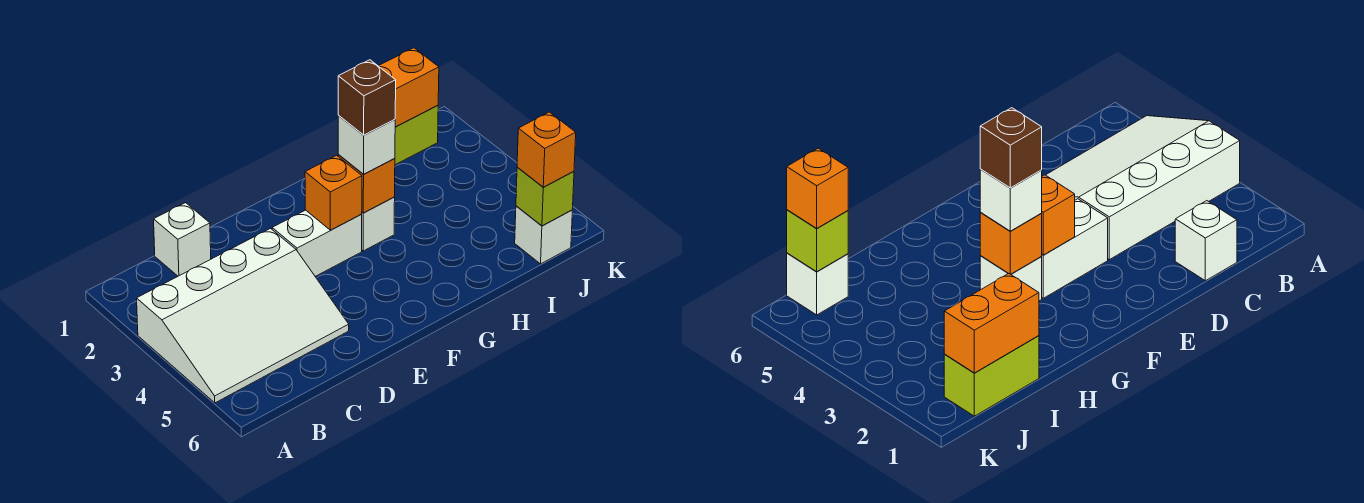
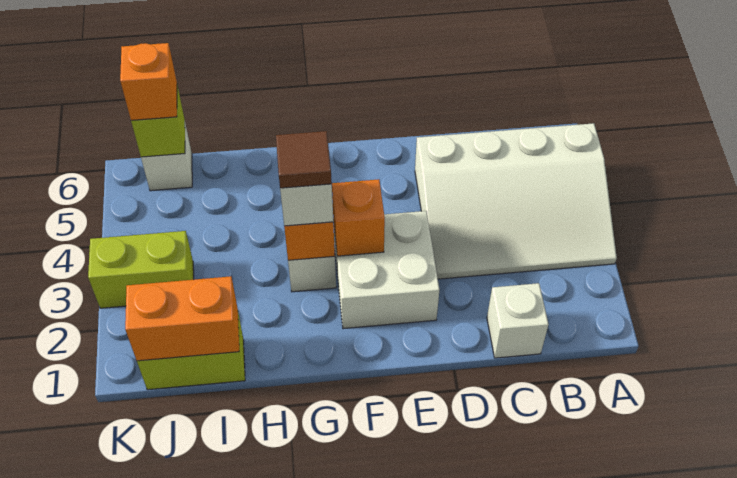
white 3x4 slope [137,229,349,403] -> white 3x4 slope turned to [415,123,617,279]
white 1x2 brick [272,210,362,276] -> white 2x2 brick [333,211,439,329]
brown 1x1 brick [338,60,396,135] -> brown 1x1 tile [276,131,332,188]
none -> lime 1x2 brick [88,231,194,308]

